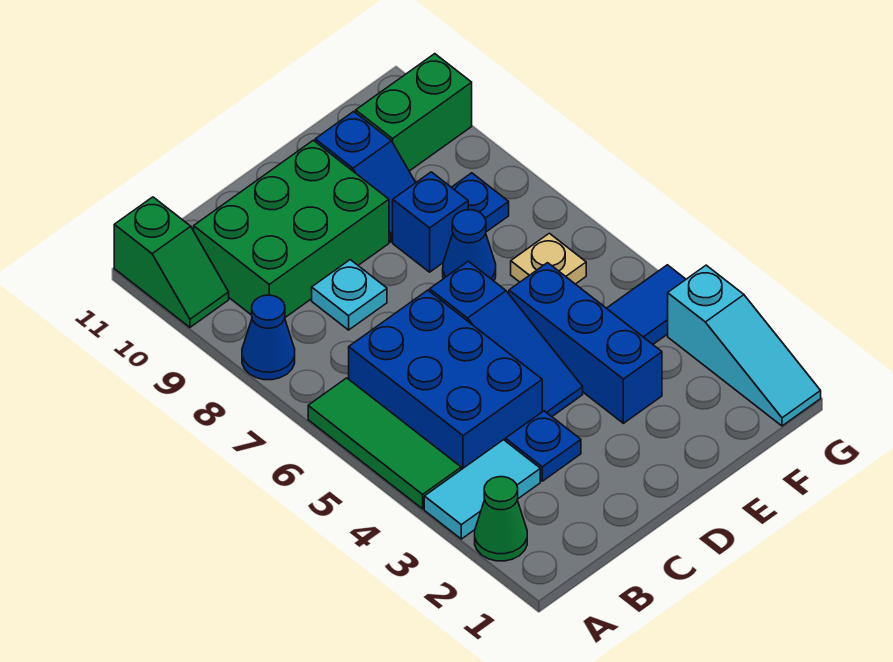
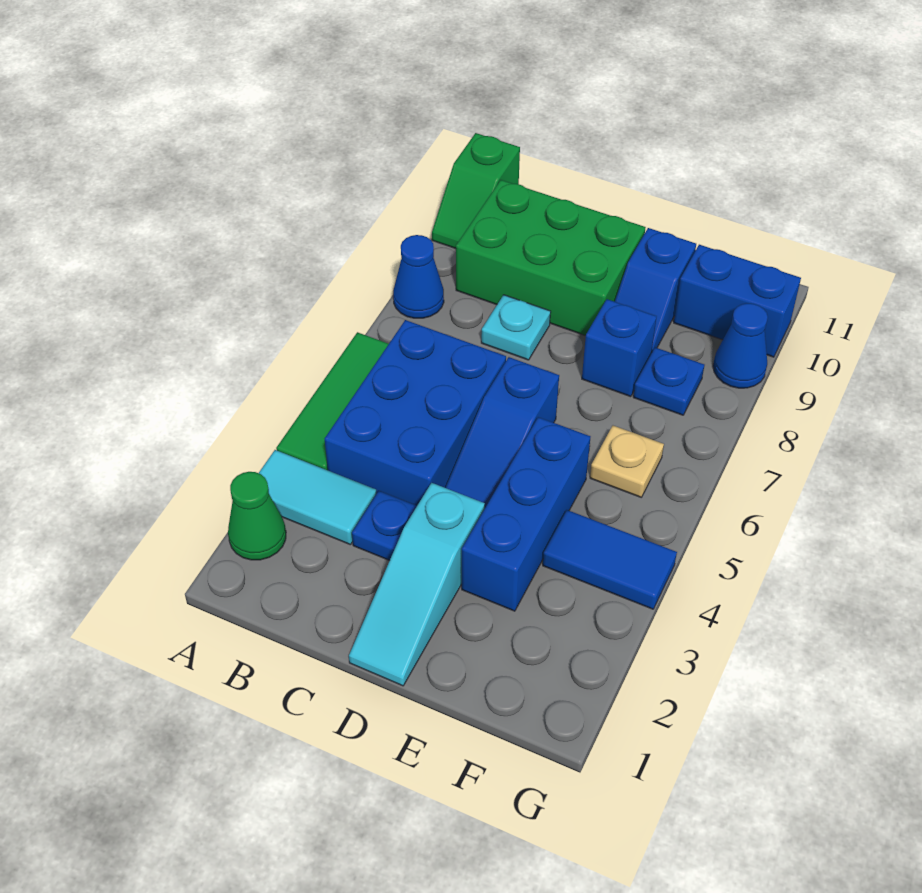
blue 1x1 cone [443,210,496,281] -> blue 1x1 cone moved to [713,303,768,388]
green 1x2 brick [356,54,472,171] -> blue 1x2 brick [674,245,801,357]
cyan 1x3 slope [668,265,821,426] -> cyan 1x3 slope moved to [349,483,485,686]

